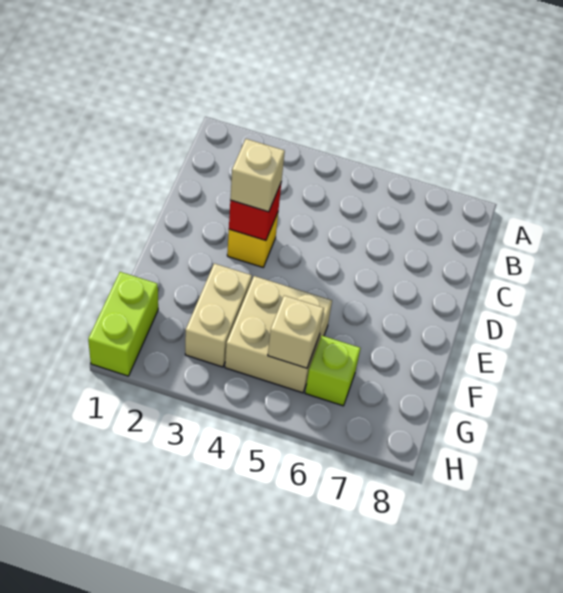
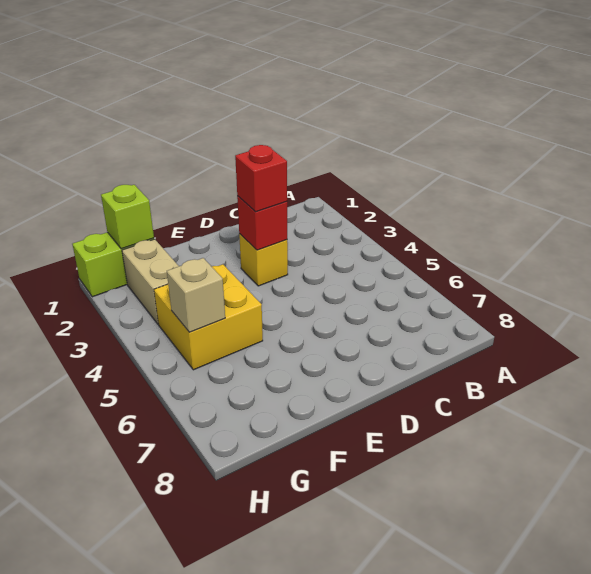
tan 1x1 brick [230,139,285,212] -> red 1x1 brick [235,145,287,212]
tan 1x2 brick [185,263,252,367] -> tan 1x2 brick turned to [122,239,179,324]
tan 2x2 brick [225,276,332,393] -> yellow 2x2 brick [154,264,263,370]
lime 1x1 brick [305,336,360,406] -> lime 1x1 brick moved to [101,185,154,249]

